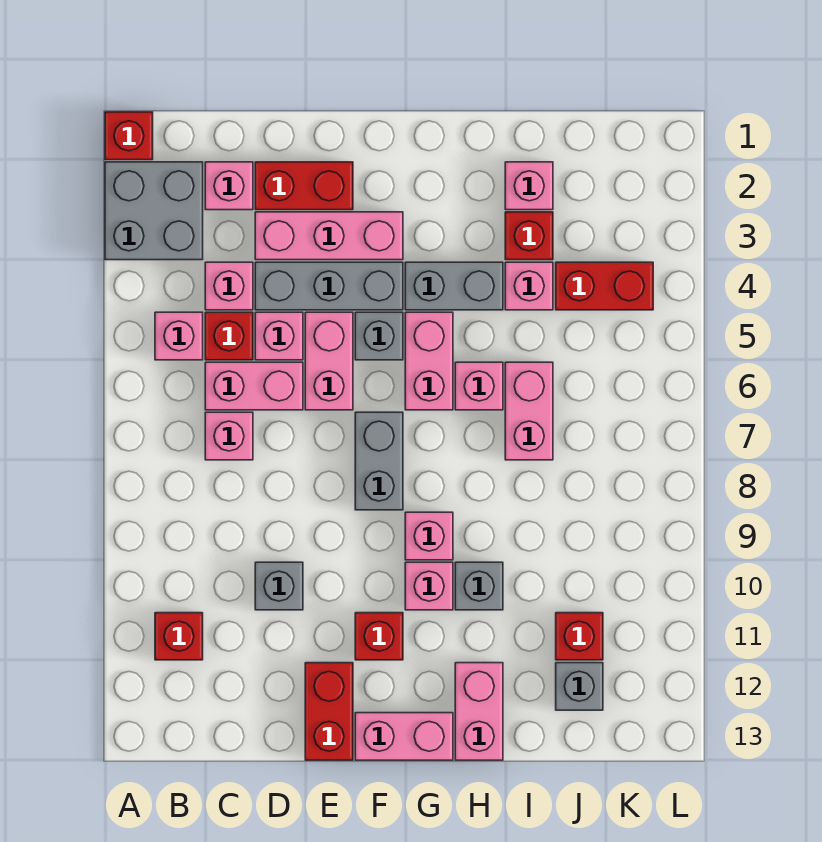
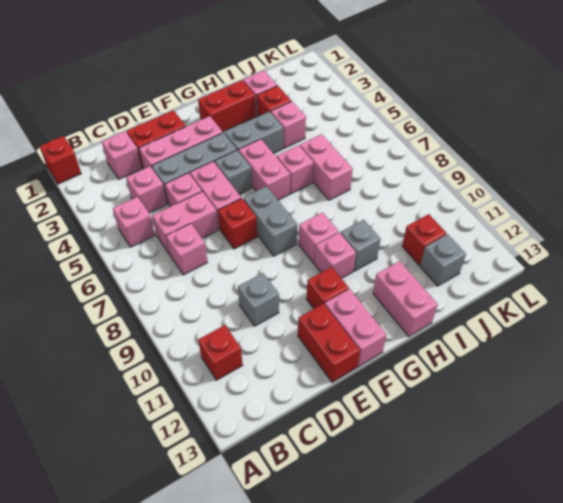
grey 2x2 brick [105,162,203,260] -> none
red 1x1 brick [205,312,253,360] -> red 1x1 brick moved to [218,198,257,249]
pink 1x2 brick [355,713,453,760] -> pink 1x2 brick turned to [325,289,386,367]
red 1x2 brick [556,262,653,310] -> red 1x2 brick moved to [198,80,256,132]

